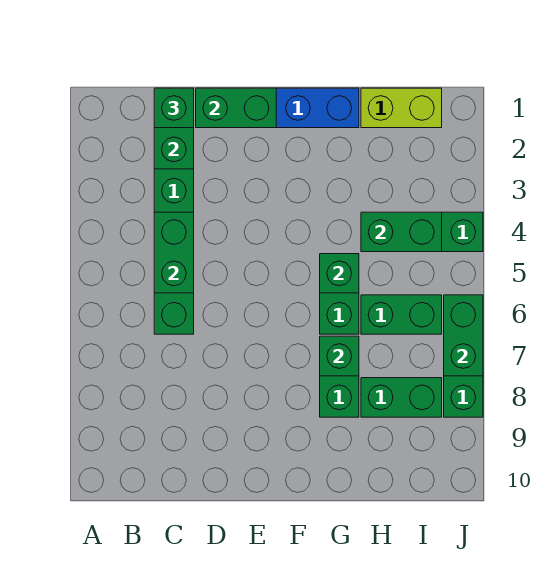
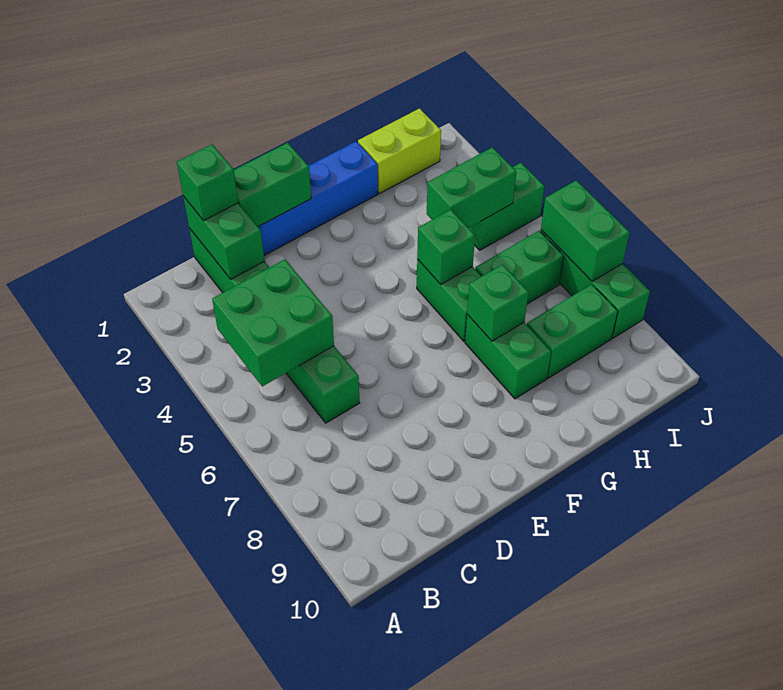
green 1x2 brick [154,212,194,293] -> green 2x2 brick [212,259,334,386]

